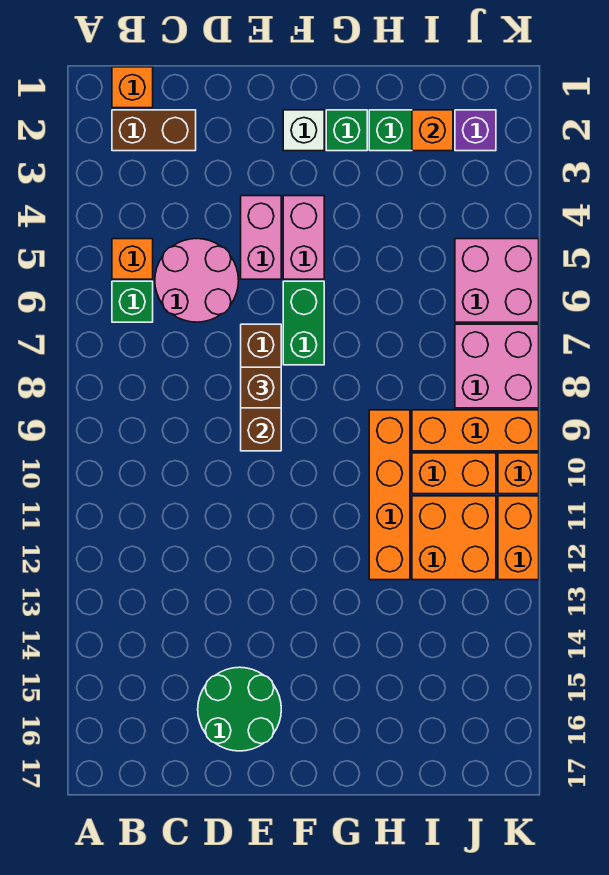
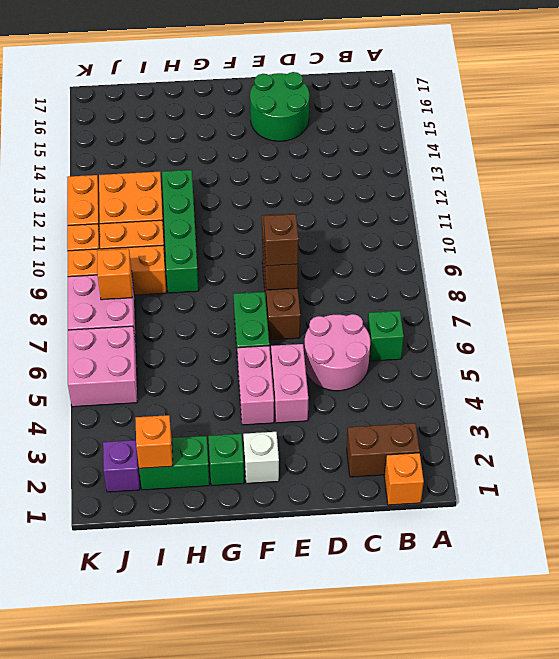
orange 1x1 brick [112,239,153,279] -> orange 1x1 brick moved to [97,249,132,300]
orange 1x4 brick [369,410,410,580] -> green 1x4 brick [162,170,199,293]

